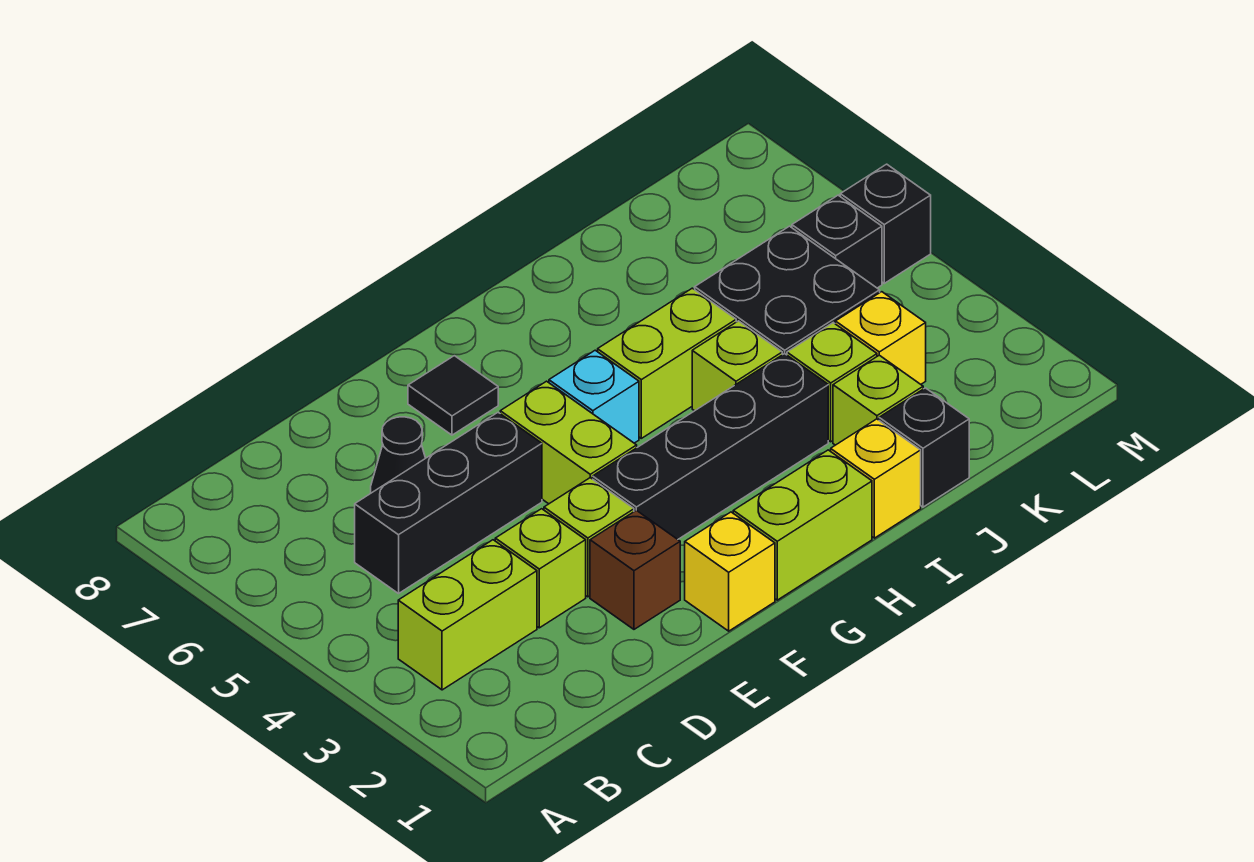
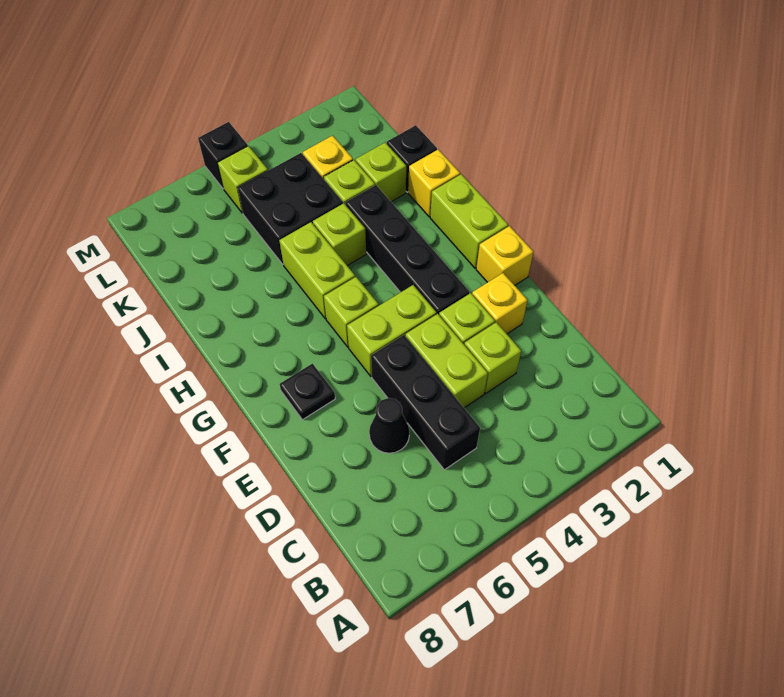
lime 1x2 brick [398,540,537,690] -> lime 1x2 brick moved to [406,314,488,408]
brown 1x1 brick [590,510,680,629] -> yellow 1x1 brick [472,273,528,334]
black 1x1 tile [408,356,498,435] -> black 1x1 plate [280,364,335,420]
cyan 1x1 brick [549,350,639,443] -> lime 1x1 brick [324,277,379,347]
black 1x1 brick [792,195,882,288] -> lime 1x1 brick [218,146,268,213]

